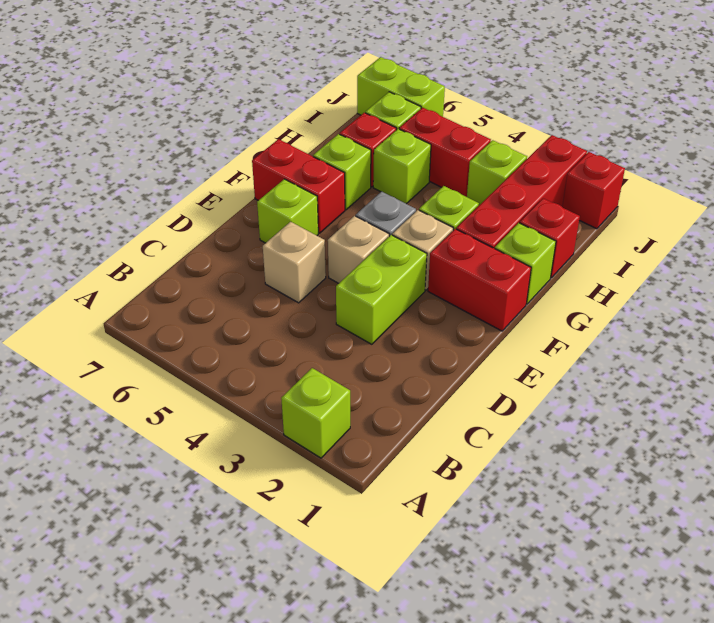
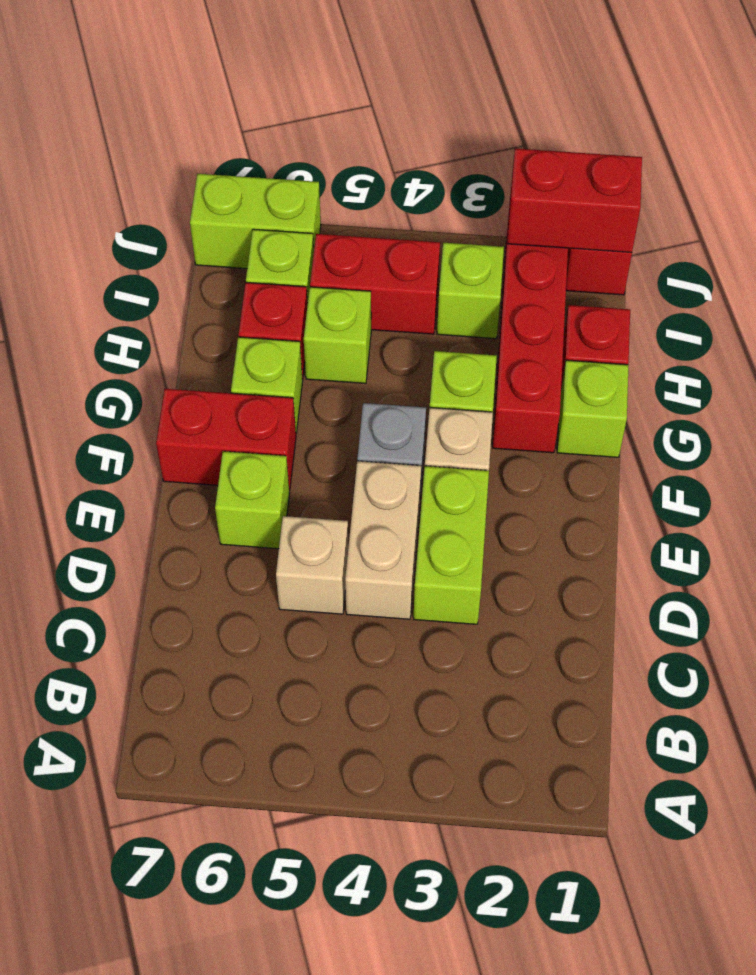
lime 1x1 brick [281,368,350,458] -> none
tan 1x1 brick [328,216,389,283] -> tan 1x2 brick [345,461,421,619]
red 1x2 brick [428,229,531,331] -> red 1x2 brick moved to [507,148,642,252]

